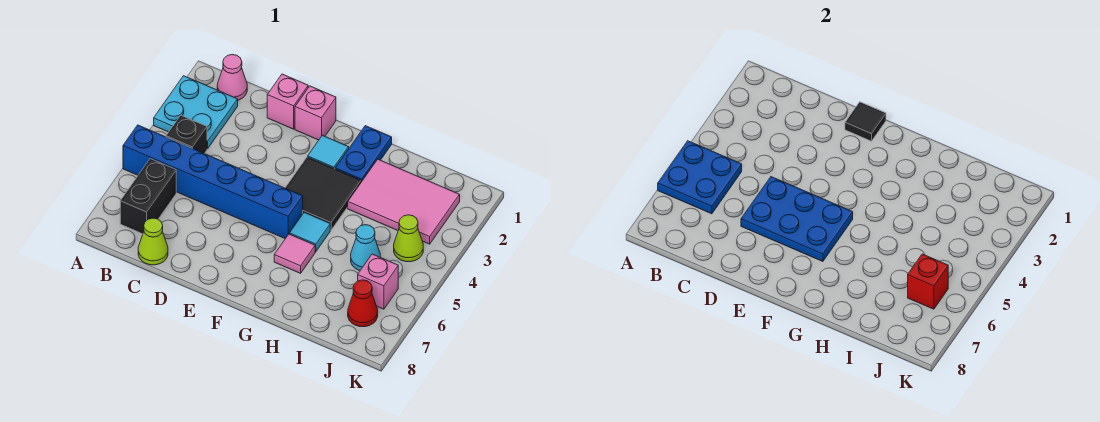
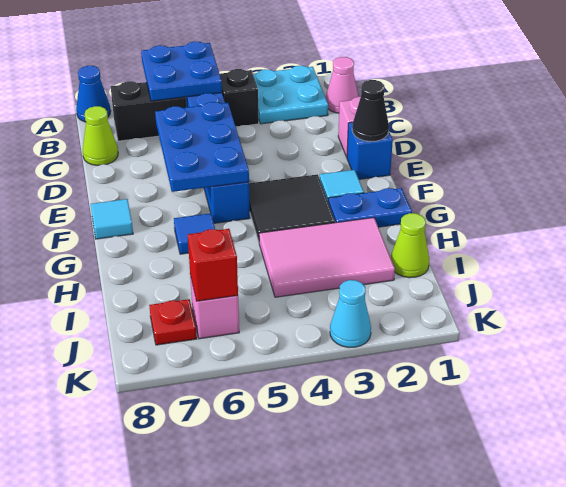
none -> blue 1x1 cone [76,66,111,122]
pink 1x1 brick [295,86,336,140] -> blue 1x1 brick [347,122,393,179]
black 1x1 tile [845,102,886,141] -> black 1x1 cone [352,80,389,142]
cyan 1x1 tile [290,212,330,252] -> cyan 1x1 tile moved to [91,199,133,239]
pink 1x1 tile [274,234,315,273] -> blue 1x1 tile [174,213,215,254]
pink 2x3 tile [348,159,460,244] -> pink 2x3 tile turned to [259,218,395,297]
cyan 1x1 cone [351,225,380,270] -> cyan 1x1 cone moved to [330,280,371,347]
lime 1x1 cone [394,215,423,262] -> lime 1x1 cone moved to [391,213,429,278]
red 1x1 cone [348,280,378,327] -> red 1x1 plate [149,299,197,345]

